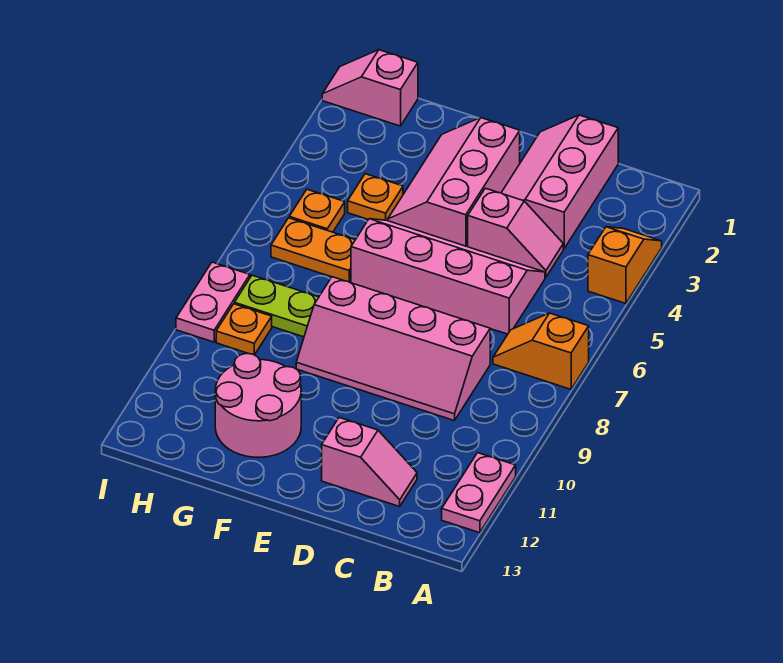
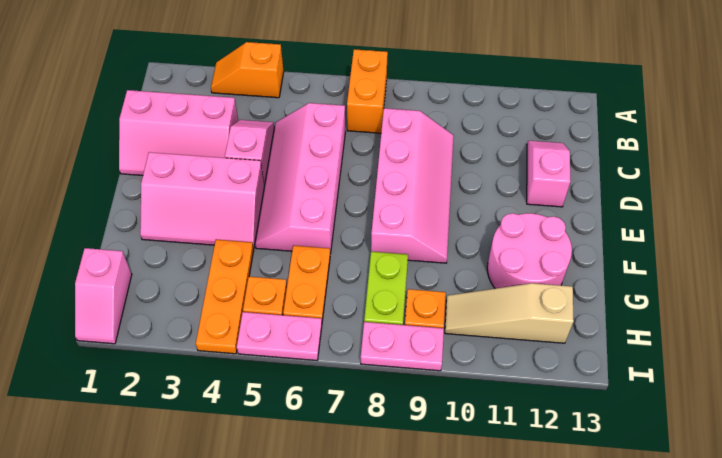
orange 1x2 slope [493,313,589,389] -> orange 1x2 brick [347,49,388,133]
pink 1x2 plate [442,453,516,533] -> pink 1x2 plate moved to [237,312,322,360]
orange 1x1 plate [348,174,403,221] -> orange 1x3 plate [196,239,254,354]
none -> tan 1x3 slope [445,283,574,343]

